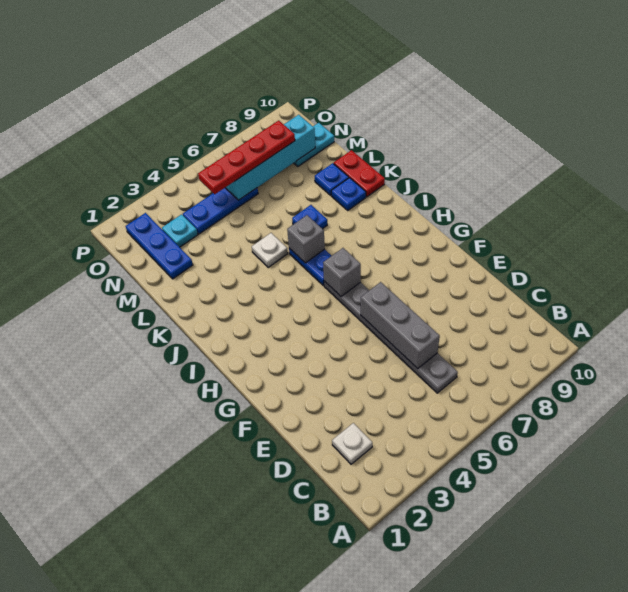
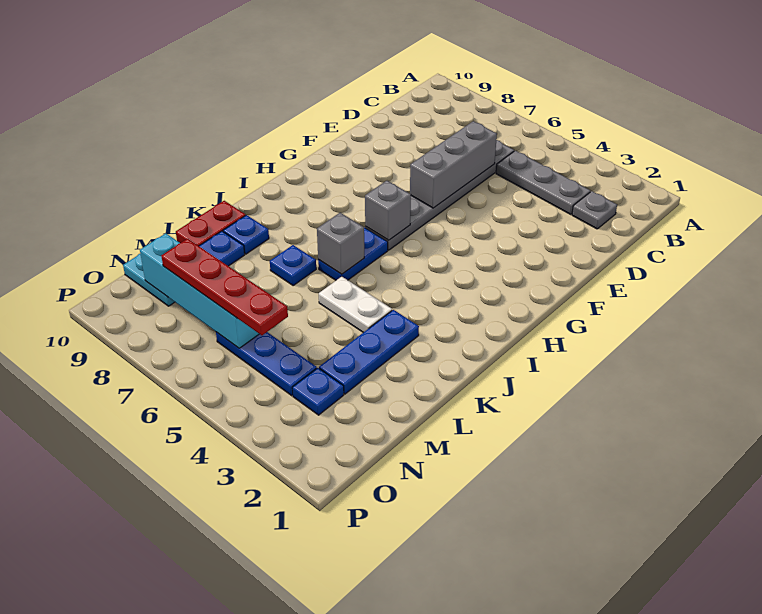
white 1x1 plate [332,423,372,464] -> grey 1x1 plate [572,191,617,229]
none -> grey 1x3 plate [496,151,590,214]
white 1x1 plate [252,233,288,267] -> white 1x2 plate [319,277,392,332]
blue 1x3 plate [126,213,193,279] -> blue 1x3 plate moved to [319,310,419,394]
cyan 1x1 plate [162,214,198,247] -> blue 1x1 plate [292,368,344,415]

